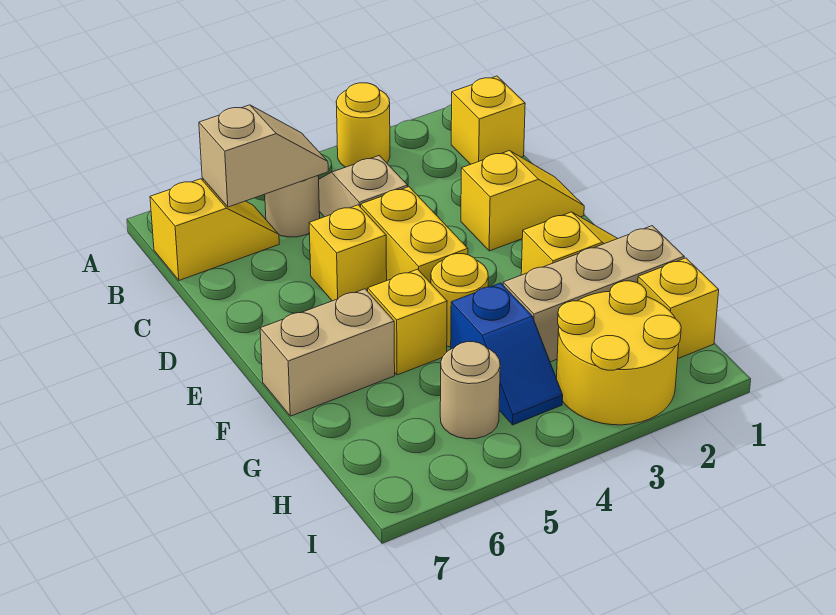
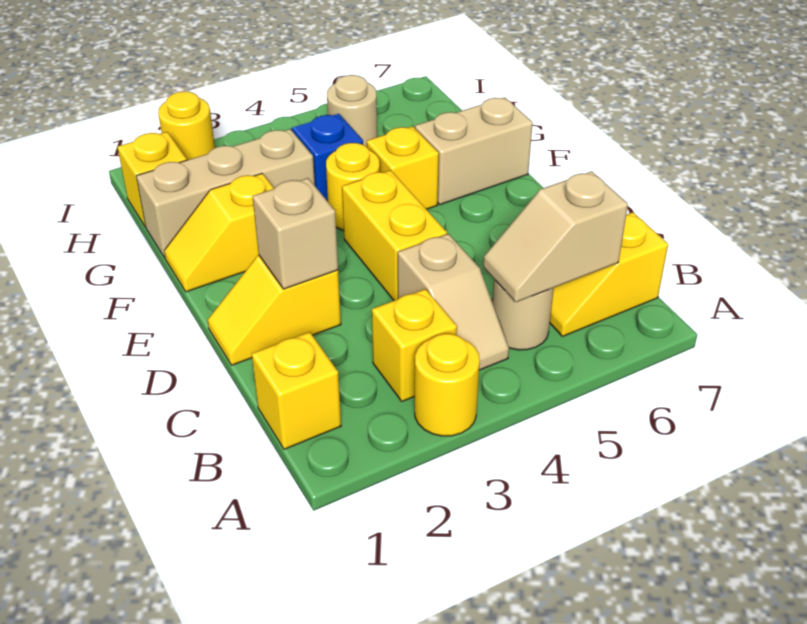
none -> tan 1x1 brick [252,178,338,289]
yellow 1x1 brick [309,205,387,301] -> yellow 1x1 brick moved to [372,289,457,401]
yellow 2x2 round brick [556,281,681,425] -> yellow 1x1 round brick [158,92,215,160]

